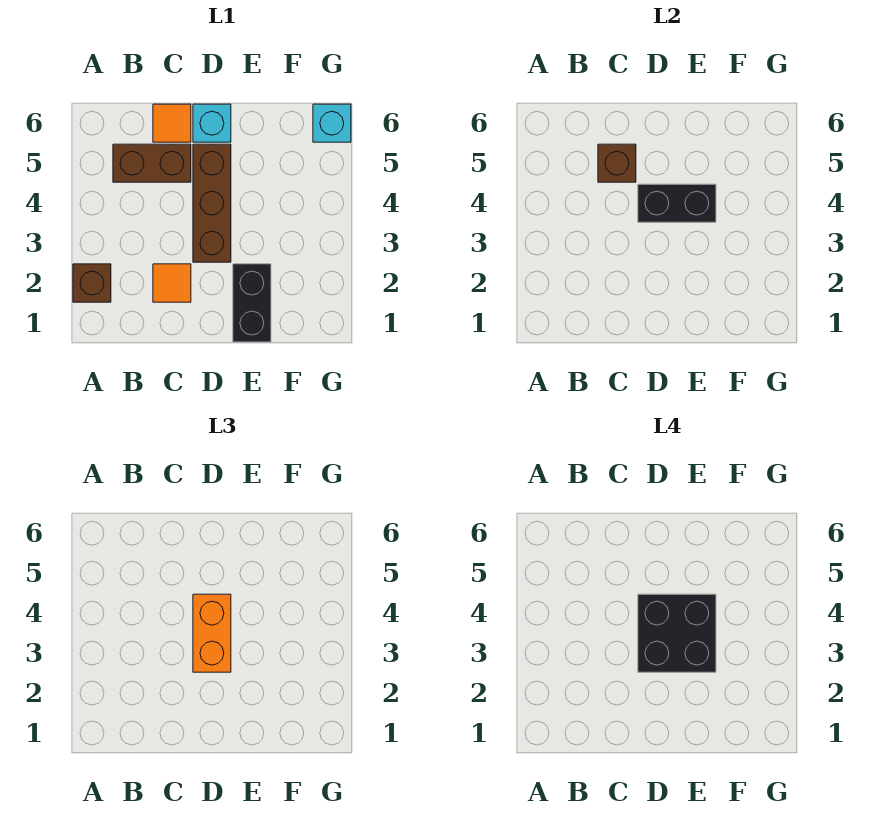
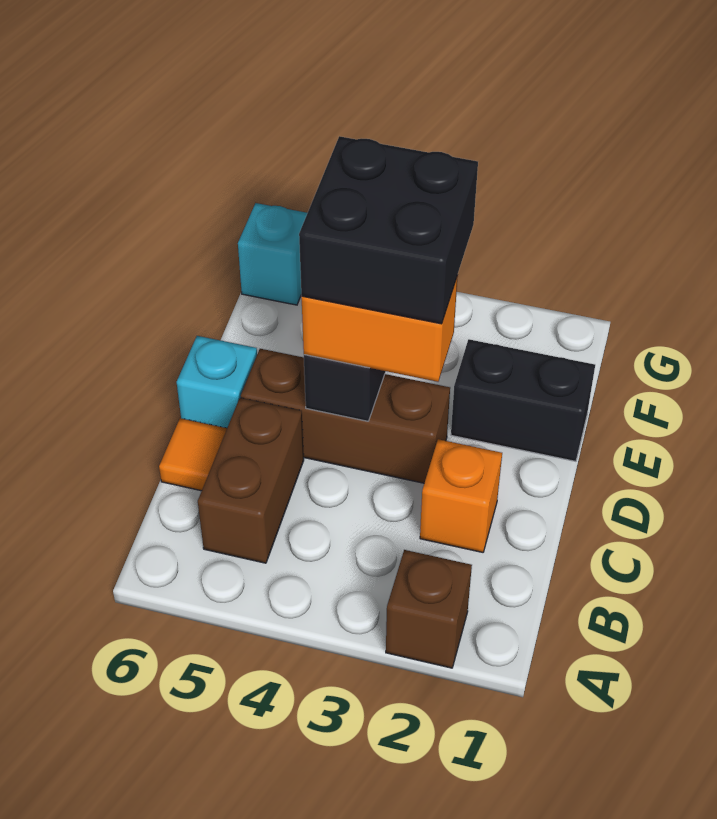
orange 1x1 tile [153,264,191,302] -> orange 1x1 brick [420,439,502,552]
brown 1x1 brick [598,144,636,182] -> none

